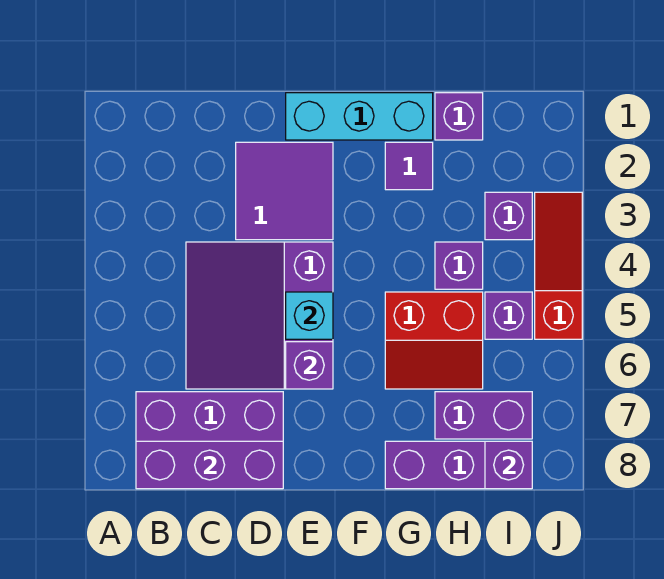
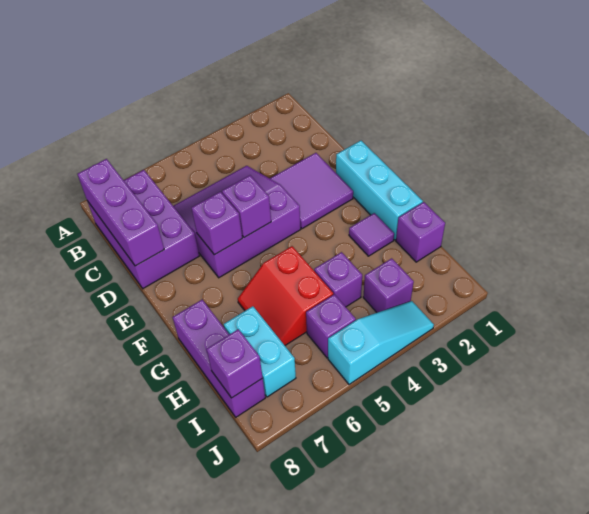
cyan 1x1 brick [286,292,333,339] -> purple 1x1 brick [222,175,271,237]
purple 1x2 brick [435,392,532,439] -> cyan 1x2 brick [224,306,296,397]
red 1x3 slope [535,192,582,339] -> cyan 1x3 slope [328,301,434,384]

